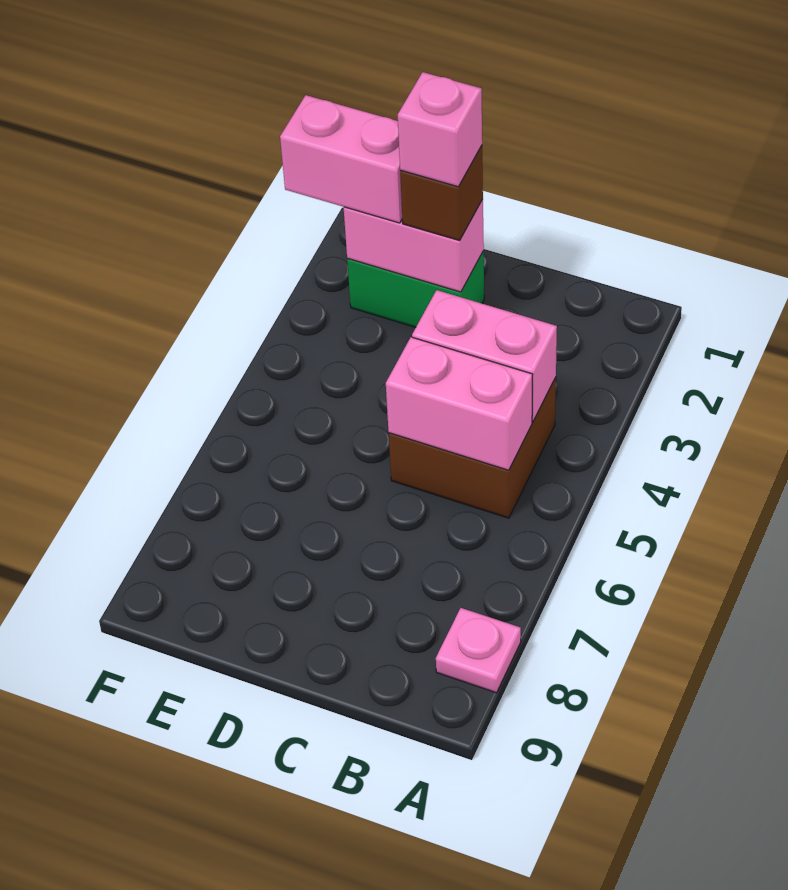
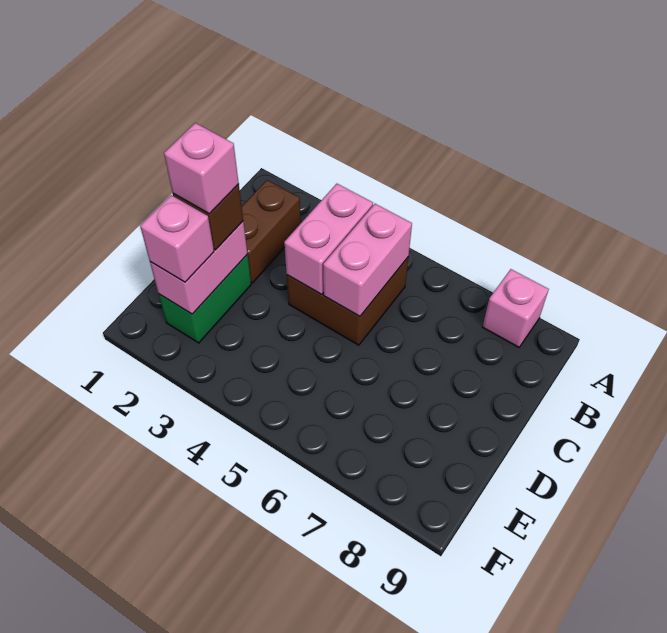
pink 1x1 plate [436,608,521,693] -> pink 1x1 brick [483,269,549,347]
none -> brown 1x2 brick [242,180,301,283]
pink 1x2 brick [280,95,402,223] -> pink 1x1 brick [140,195,214,282]

